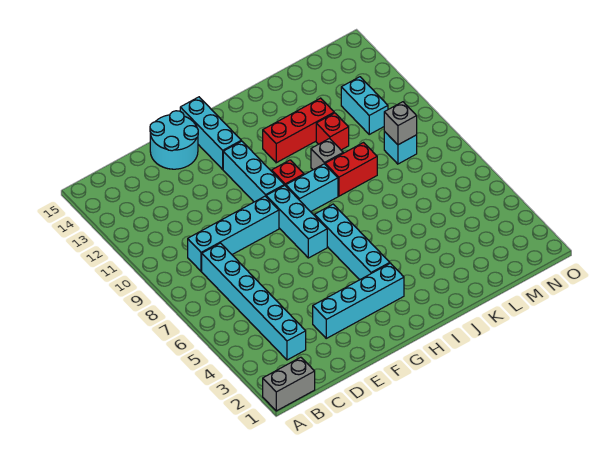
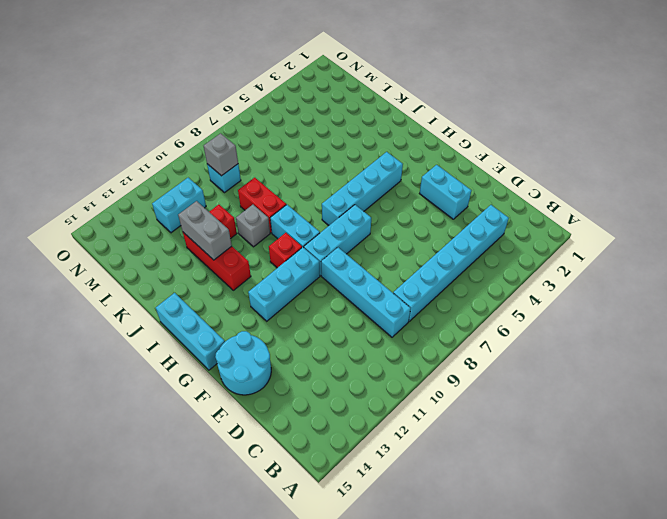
grey 1x2 brick [263,357,315,411] -> grey 1x2 brick moved to [178,201,232,260]
cyan 1x4 brick [313,263,404,338] -> cyan 1x2 brick [420,165,471,219]
cyan 1x3 brick [180,97,241,169] -> cyan 1x3 brick turned to [156,293,225,370]

